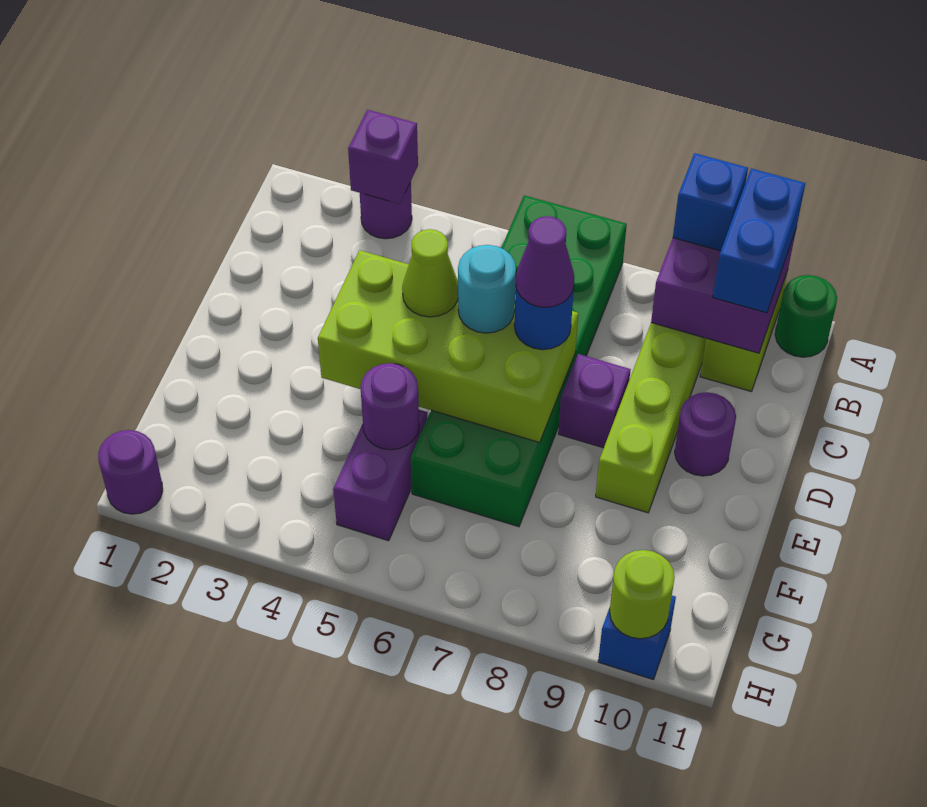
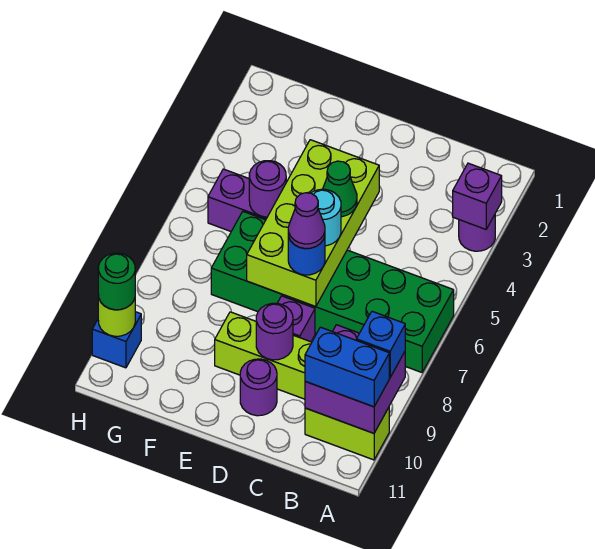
green 1x1 round brick [775,275,837,357] -> green 1x1 round brick moved to [98,253,135,310]
lime 1x1 cone [402,229,458,317] -> green 1x1 cone [323,161,357,217]
purple 1x1 round brick [98,430,163,514] -> purple 1x1 round brick moved to [256,303,293,360]

